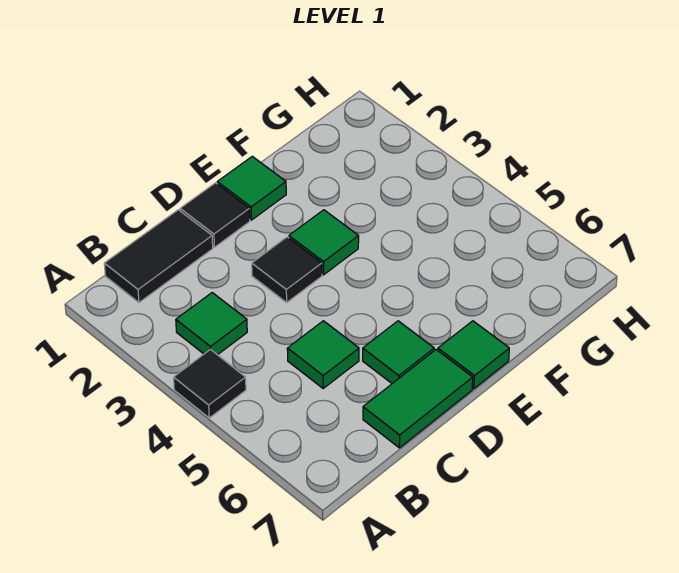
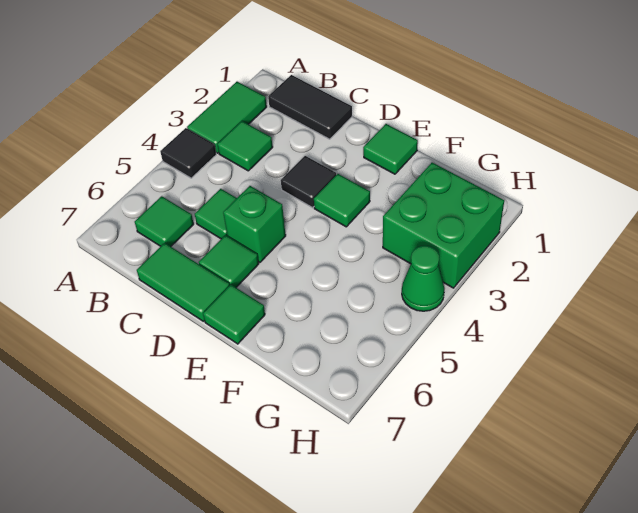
none -> green 1x2 tile [187,82,267,153]
none -> green 1x1 tile [135,196,194,246]
black 1x1 tile [180,183,250,247] -> none
none -> green 1x1 brick [223,186,286,262]
none -> green 2x2 brick [383,163,504,288]
none -> green 1x1 cone [402,246,445,311]

